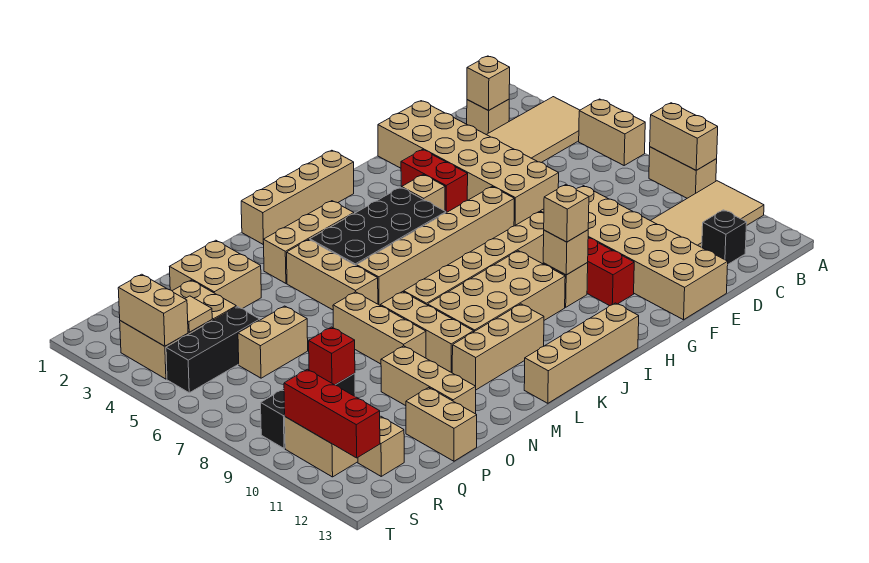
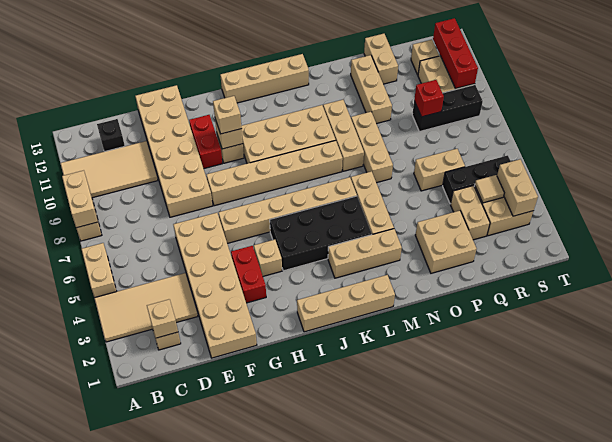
tan 1x3 brick [452,304,544,390] -> none

